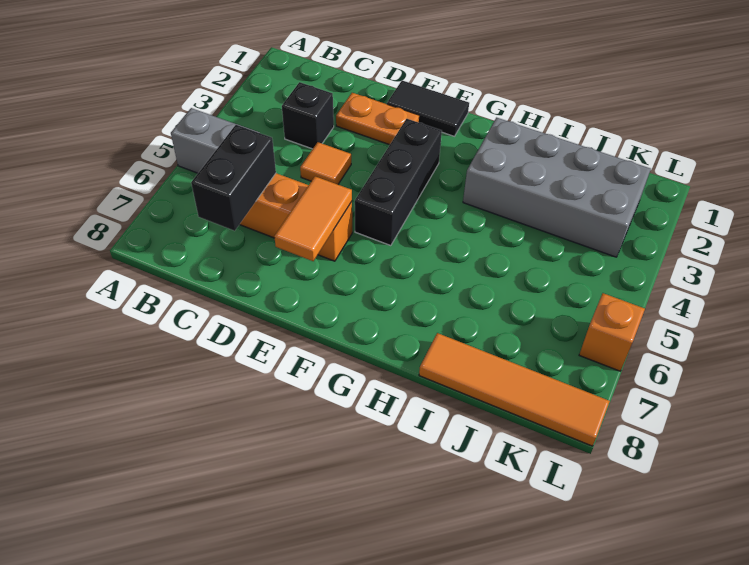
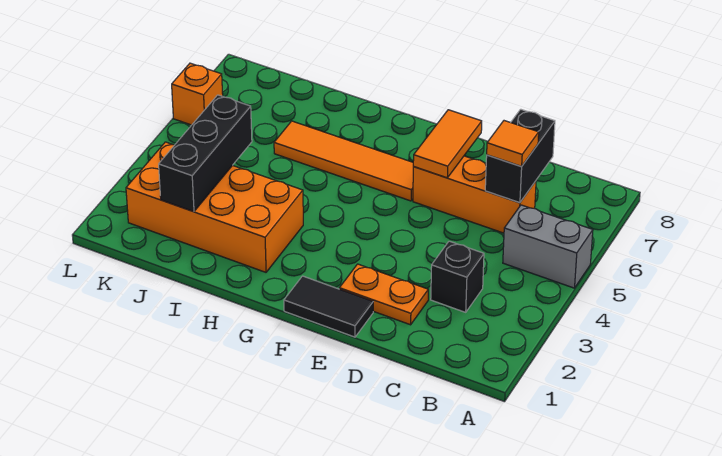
orange 1x1 tile [300,142,351,184] -> orange 1x1 tile moved to [487,121,539,166]
black 1x3 brick [355,118,442,246] -> black 1x3 brick moved to [159,95,252,212]
grey 2x4 brick [463,118,651,257] -> orange 2x4 brick [126,142,303,272]
orange 1x4 tile [419,333,610,446] -> orange 1x4 tile moved to [274,121,414,201]

